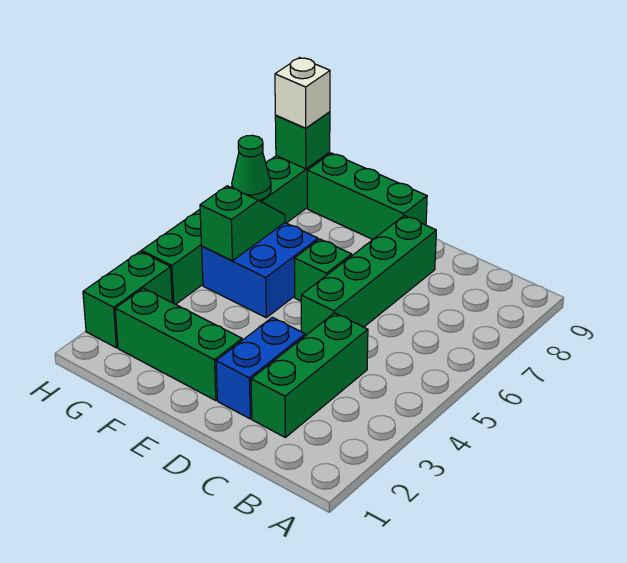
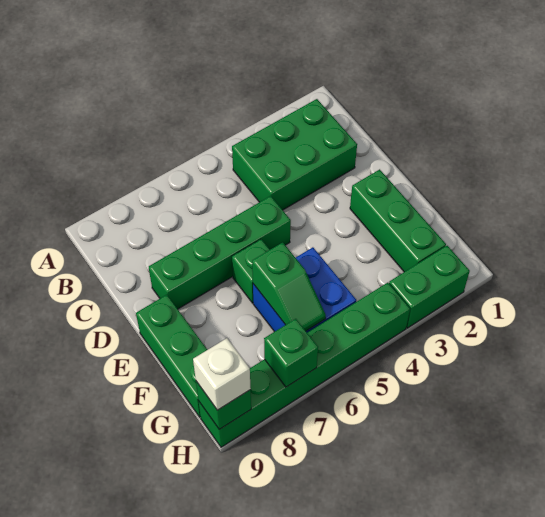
green 1x3 brick [251,313,368,438] -> green 2x3 brick [232,99,357,210]
blue 1x2 brick [216,317,305,419] -> none
green 1x2 slope [200,186,285,261] -> green 1x2 slope turned to [252,242,326,331]
green 1x1 cone [232,135,271,200] -> green 1x1 brick [264,319,318,387]

